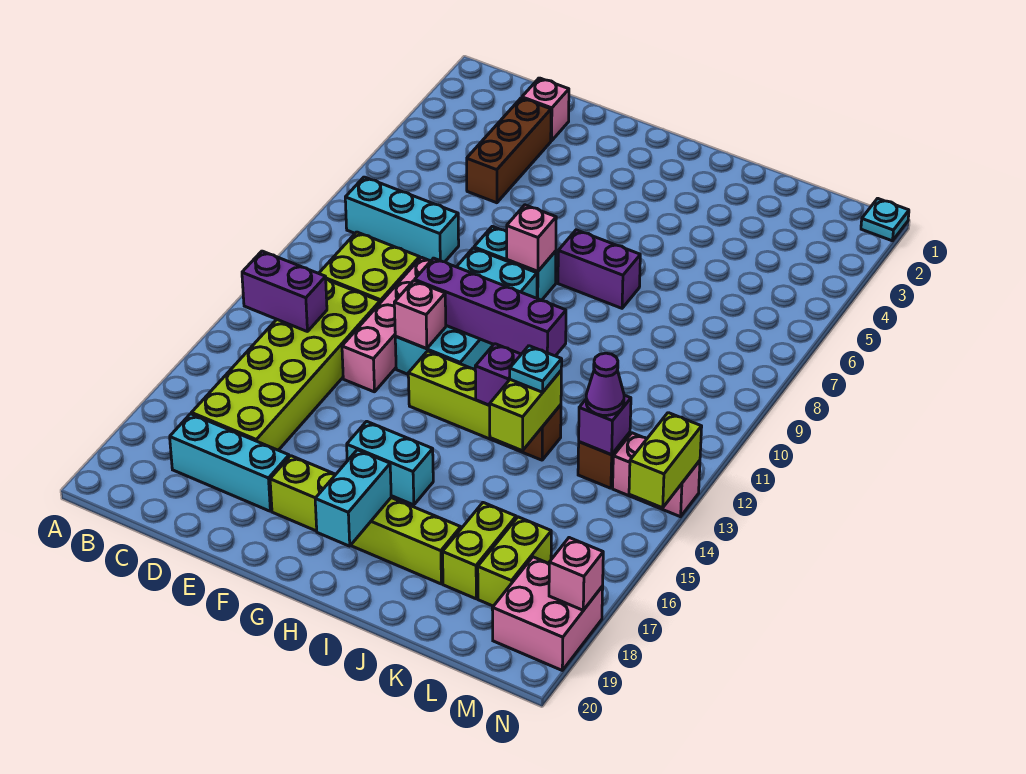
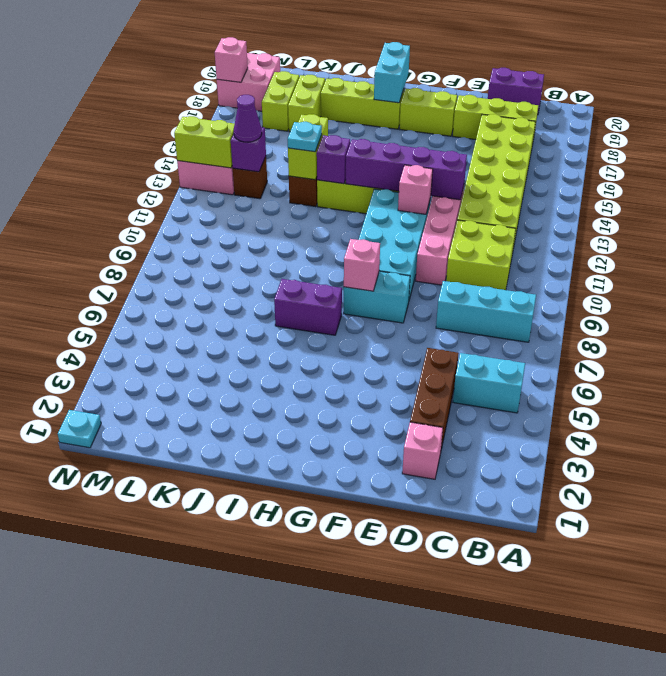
purple 1x2 brick [242,251,327,331] -> purple 1x2 brick moved to [488,68,544,115]
cyan 1x3 brick [170,414,289,511] -> lime 1x3 brick [453,95,538,140]
purple 1x4 brick [415,258,566,356] -> purple 1x4 brick moved to [346,139,467,200]
cyan 1x2 brick [347,421,433,505] -> cyan 1x2 brick moved to [453,353,525,413]
lime 1x2 brick [629,413,702,508] -> lime 1x2 brick turned to [174,116,235,168]

